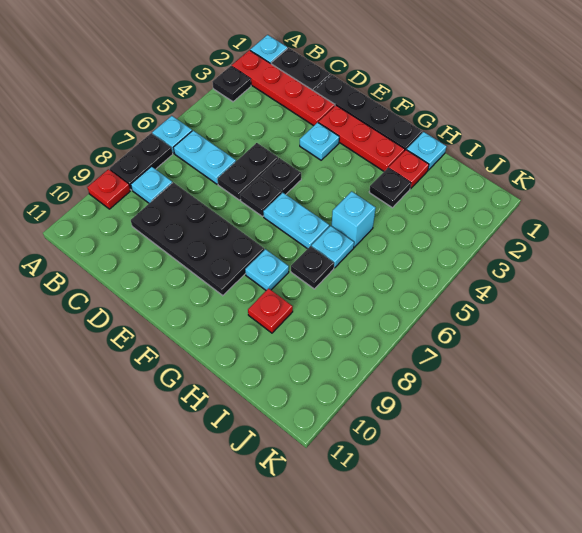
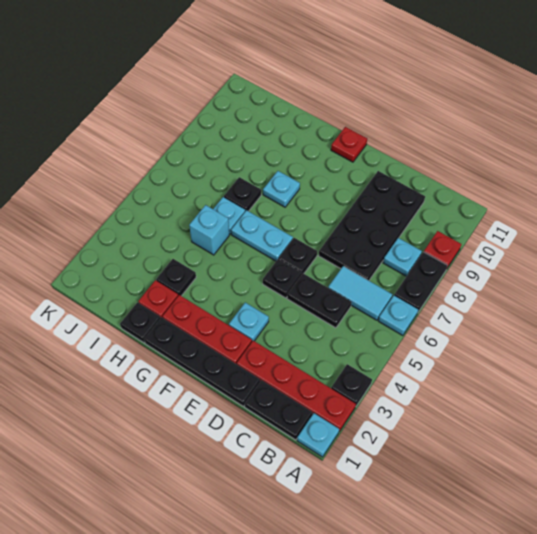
cyan 1x2 plate [174,131,236,184] -> cyan 1x2 tile [328,266,393,320]
black 2x4 plate [131,182,264,296] -> black 2x4 plate turned to [319,171,425,280]
black 1x2 plate [218,143,278,200] -> black 1x2 plate turned to [287,273,352,328]
cyan 1x1 plate [407,132,446,170] -> black 1x1 plate [120,302,160,343]
red 1x1 plate [248,288,293,333] -> red 1x1 plate moved to [331,127,367,162]

